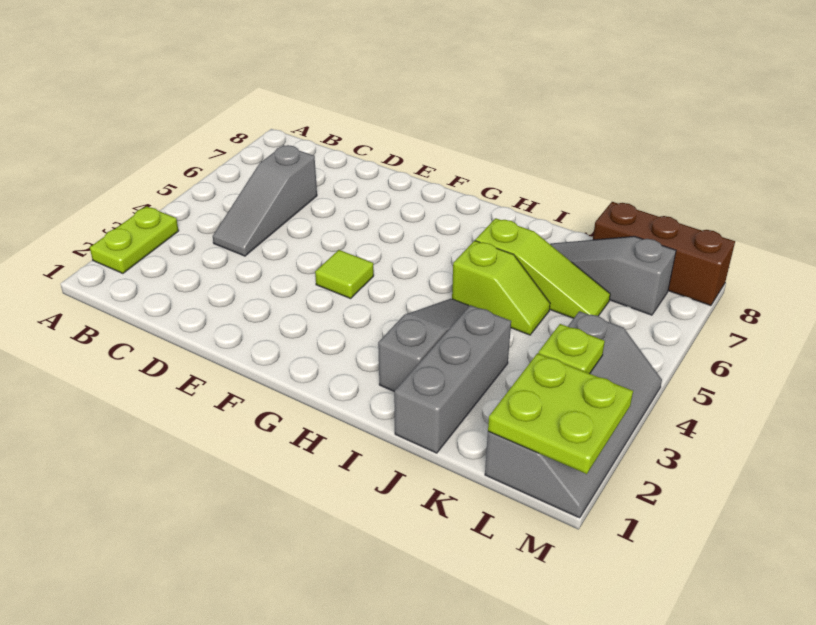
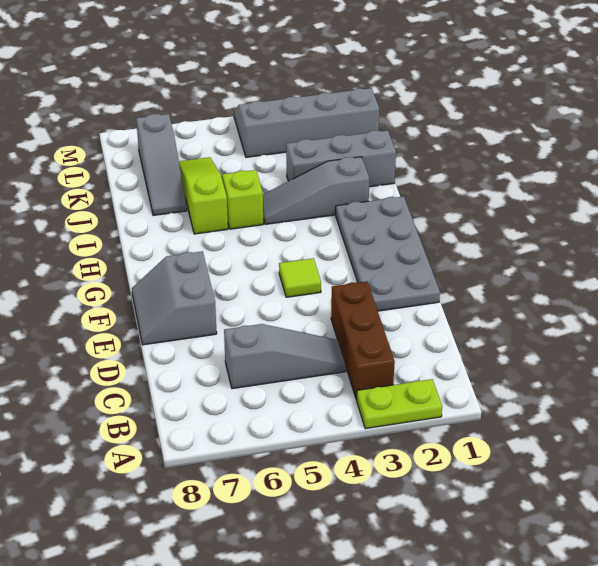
none -> grey 2x4 plate [336,197,440,311]
none -> grey 2x2 slope [132,251,217,345]
brown 1x3 brick [593,202,735,306] -> brown 1x3 brick moved to [331,281,395,400]
lime 2x2 plate [488,353,633,474] -> none
lime 1x1 plate [538,324,605,374] -> none

